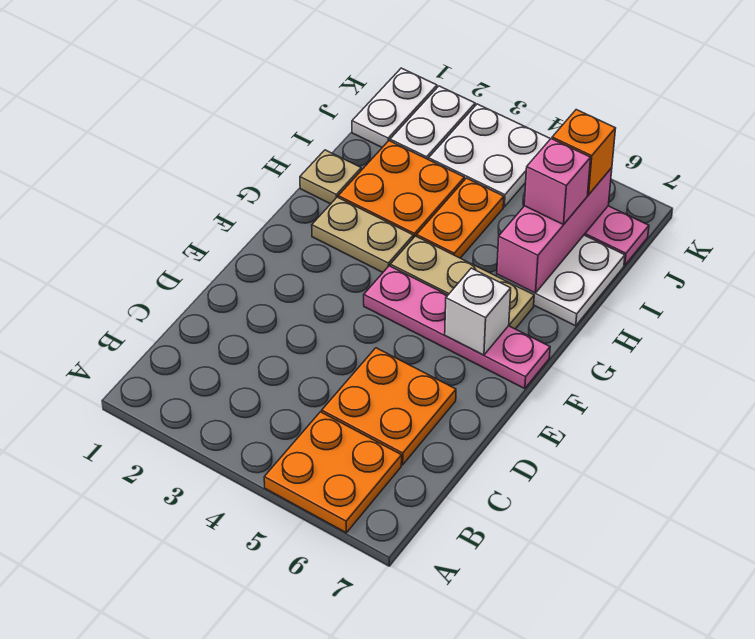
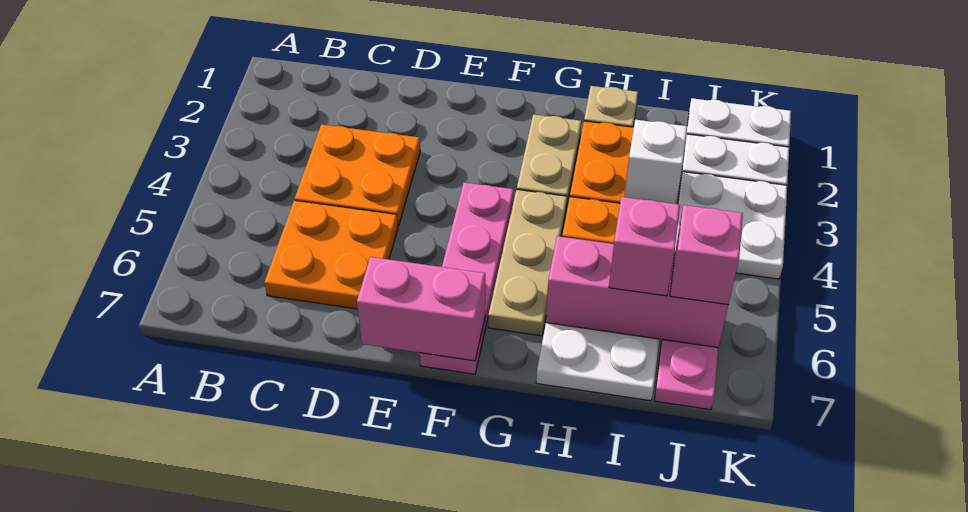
orange 2x2 plate [264,412,402,533] -> orange 2x2 plate moved to [295,124,420,226]
none -> pink 1x2 brick [357,257,485,361]
white 1x1 brick [445,268,511,355] -> white 1x1 brick moved to [624,120,687,204]
orange 1x1 brick [552,110,616,195] -> pink 1x1 brick [670,205,743,305]

